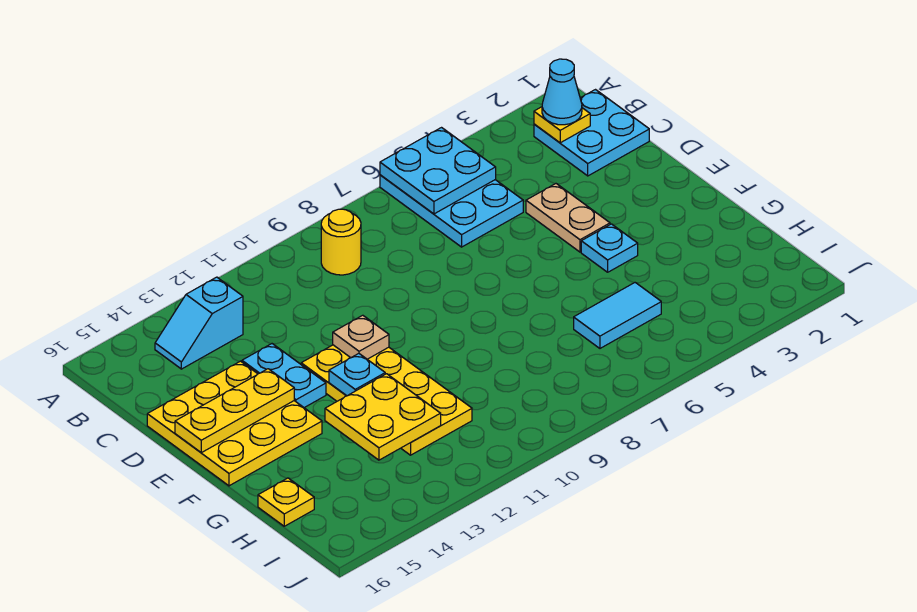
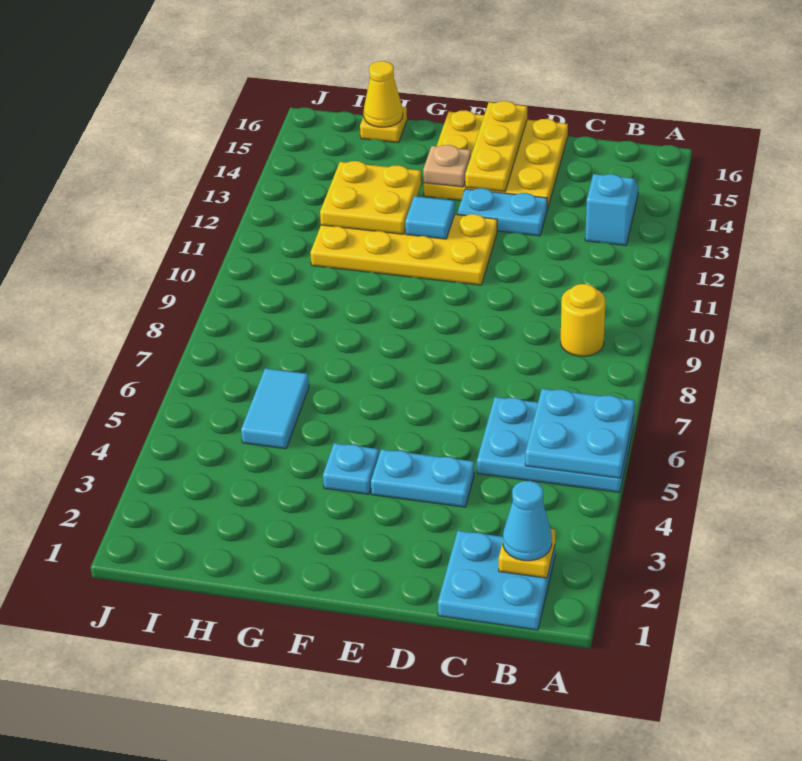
tan 1x2 plate [526,184,610,252] -> cyan 1x2 plate [371,449,474,507]
tan 1x1 plate [333,315,389,359] -> tan 1x1 plate moved to [423,145,471,187]
cyan 1x1 plate [329,354,385,396] -> cyan 1x1 tile [405,196,455,239]
none -> yellow 1x1 cone [364,61,403,127]

